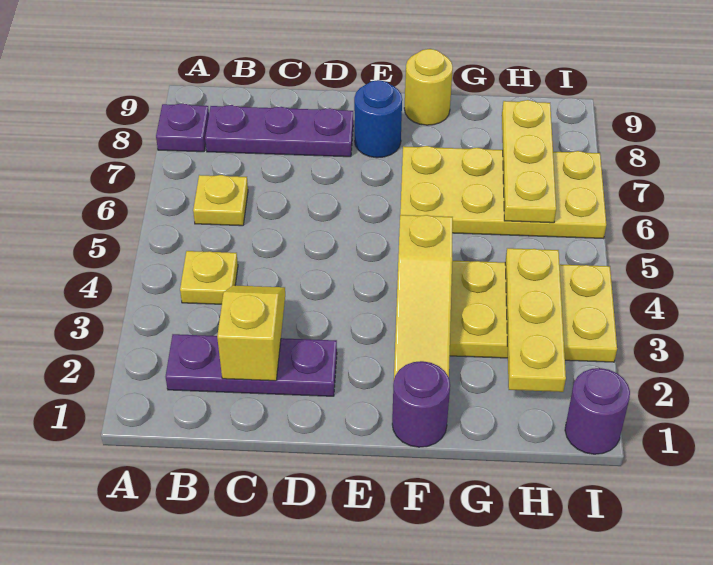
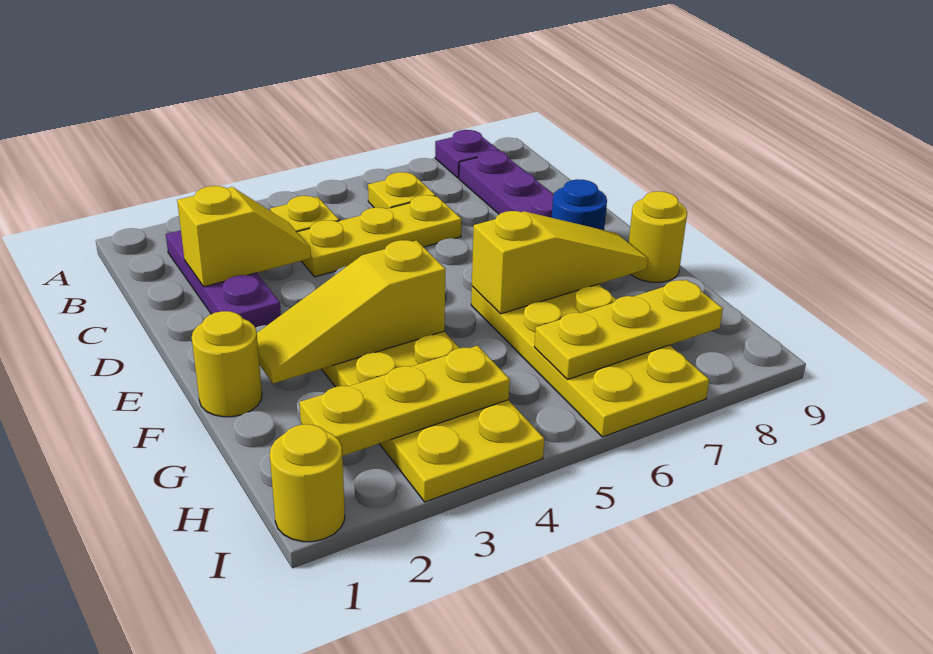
none -> yellow 1x3 plate [297,195,462,277]
purple 1x1 round brick [392,361,450,447] -> yellow 1x1 round brick [192,311,262,417]
none -> yellow 1x3 slope [472,211,648,314]
purple 1x1 round brick [565,368,630,454] -> yellow 1x1 round brick [270,424,345,542]

